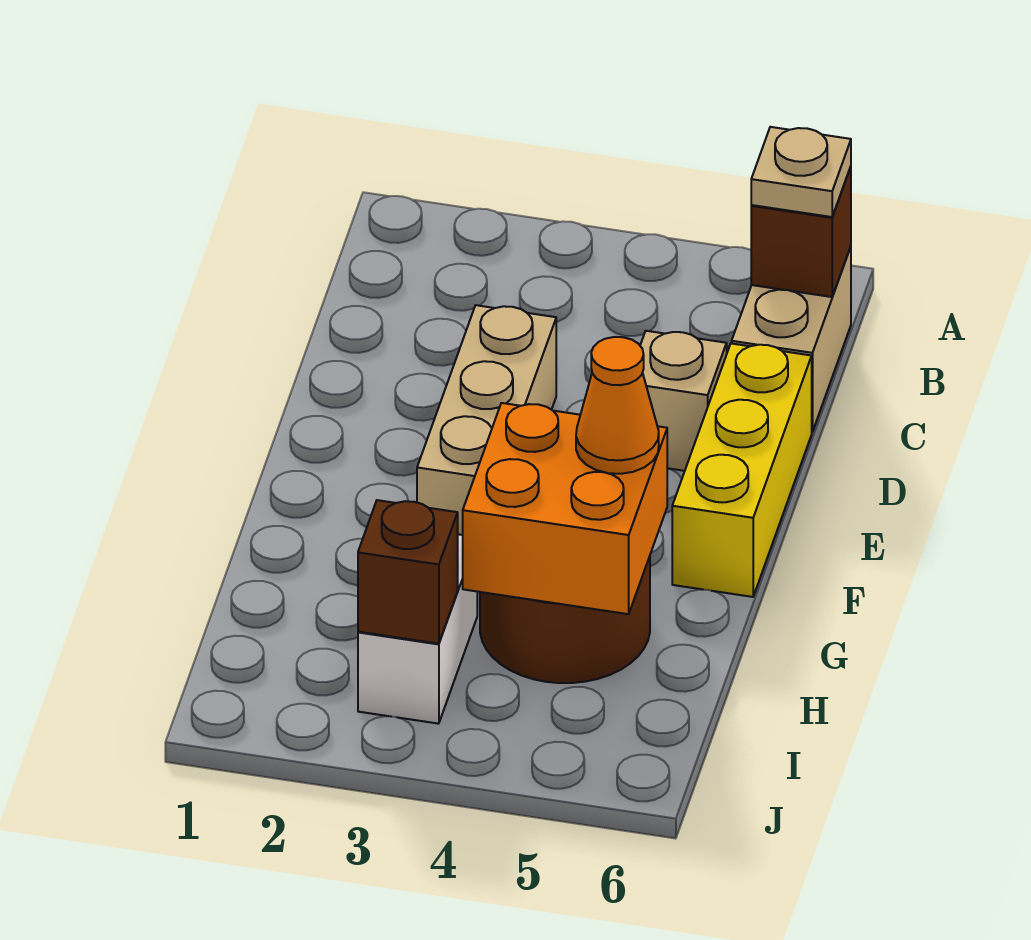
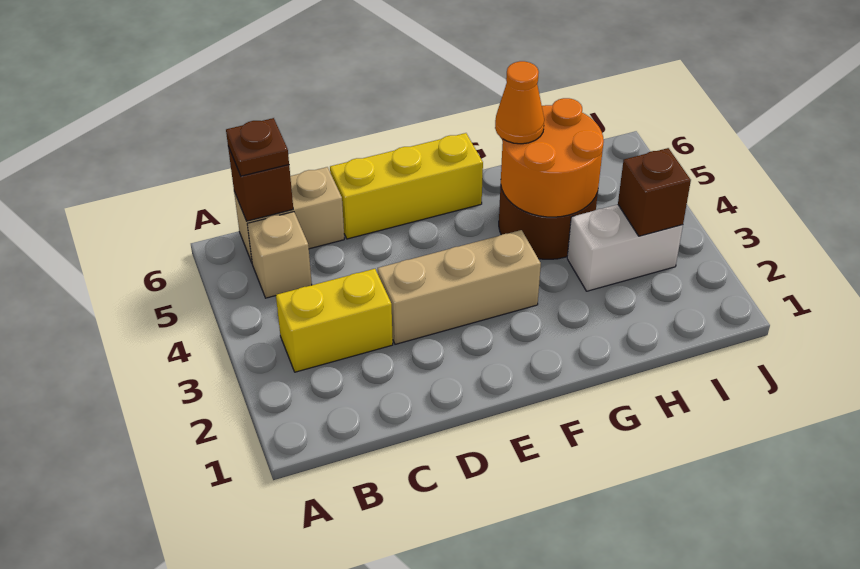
none -> yellow 1x2 brick [276,269,393,372]
tan 1x1 plate [751,127,851,217] -> brown 1x1 plate [226,118,289,176]
tan 1x1 brick [640,331,727,471] -> tan 1x1 brick moved to [247,212,312,298]
orange 2x2 brick [463,403,668,614] -> orange 2x2 round brick [501,98,604,217]

